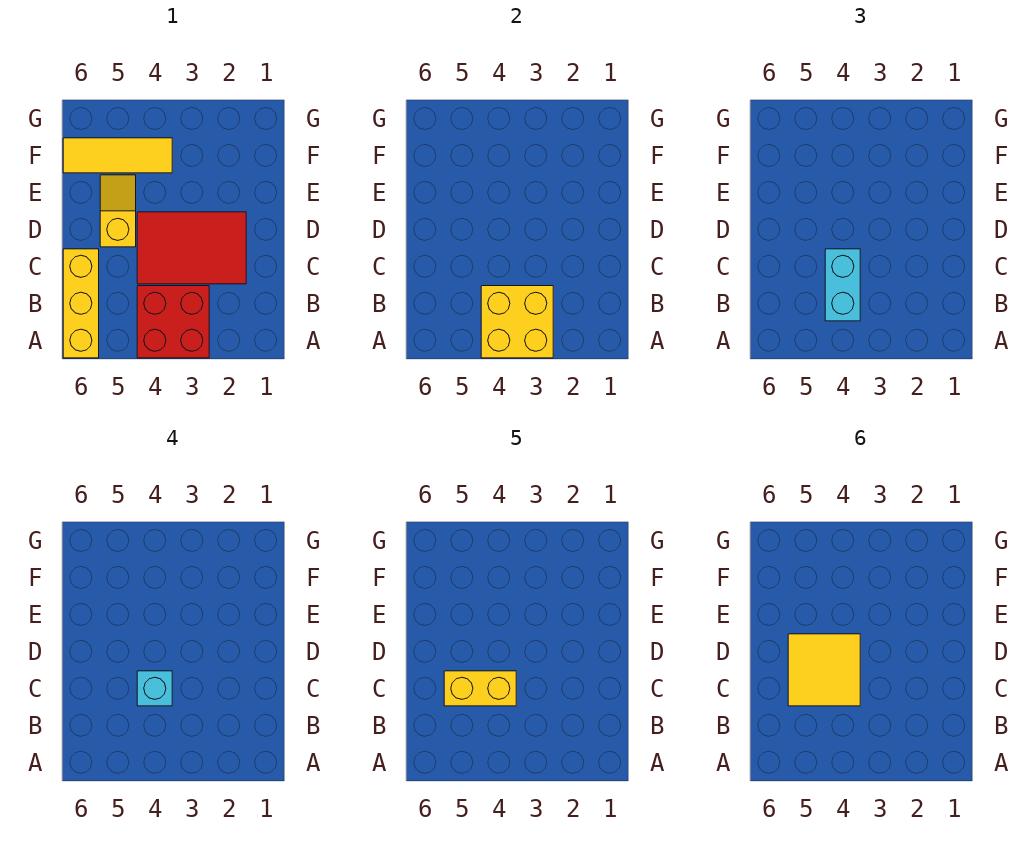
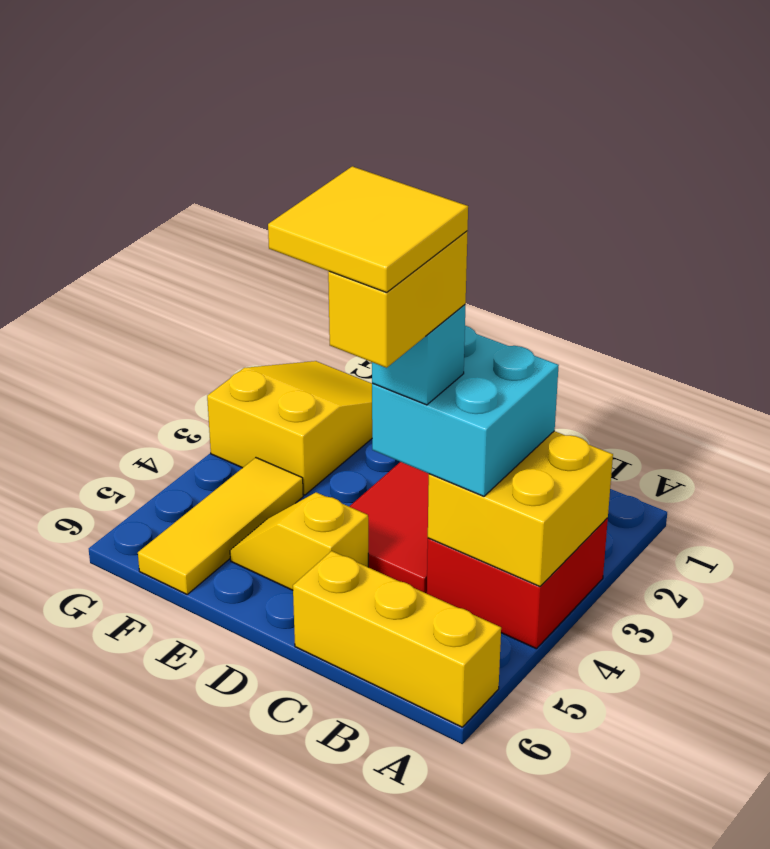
cyan 1x2 brick [825,249,860,321] -> cyan 2x2 brick [372,326,559,496]
none -> yellow 2x3 slope [207,361,372,495]

